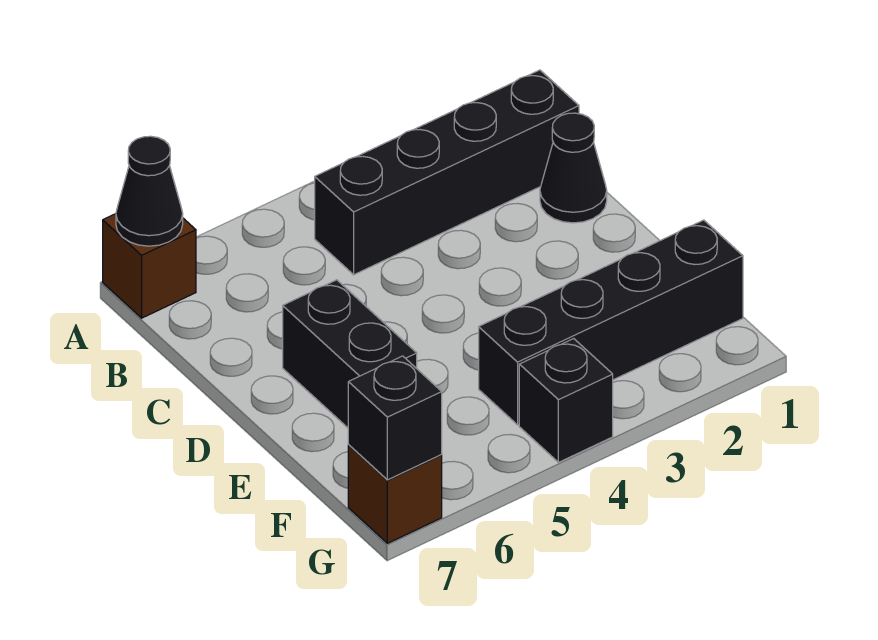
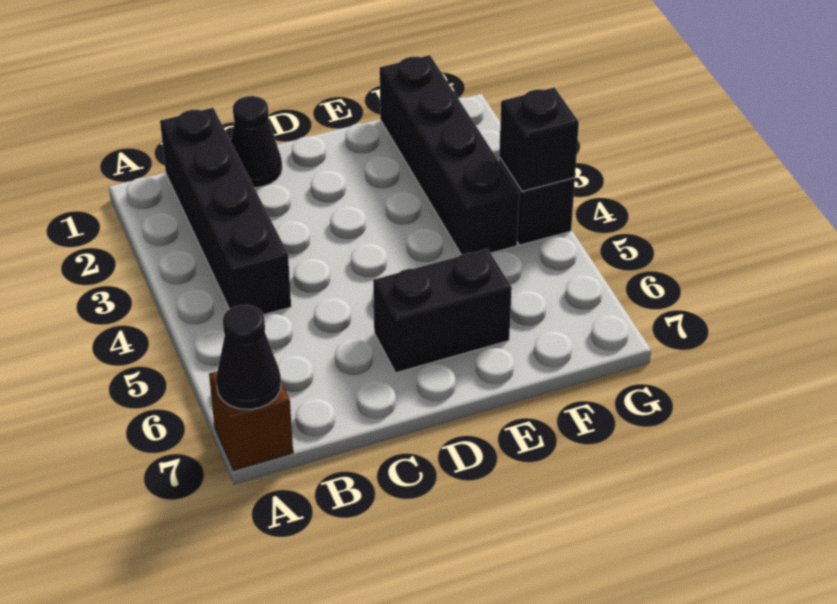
brown 1x1 brick [348,445,442,543] -> none
black 1x1 brick [348,356,442,480] -> black 1x1 brick moved to [499,87,579,191]

